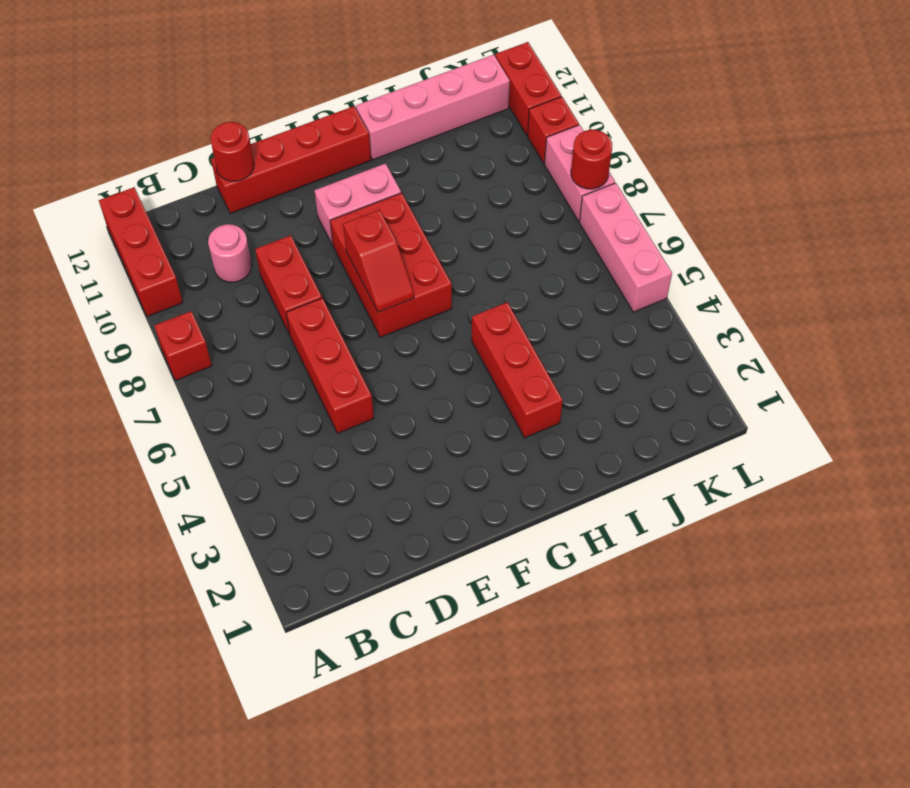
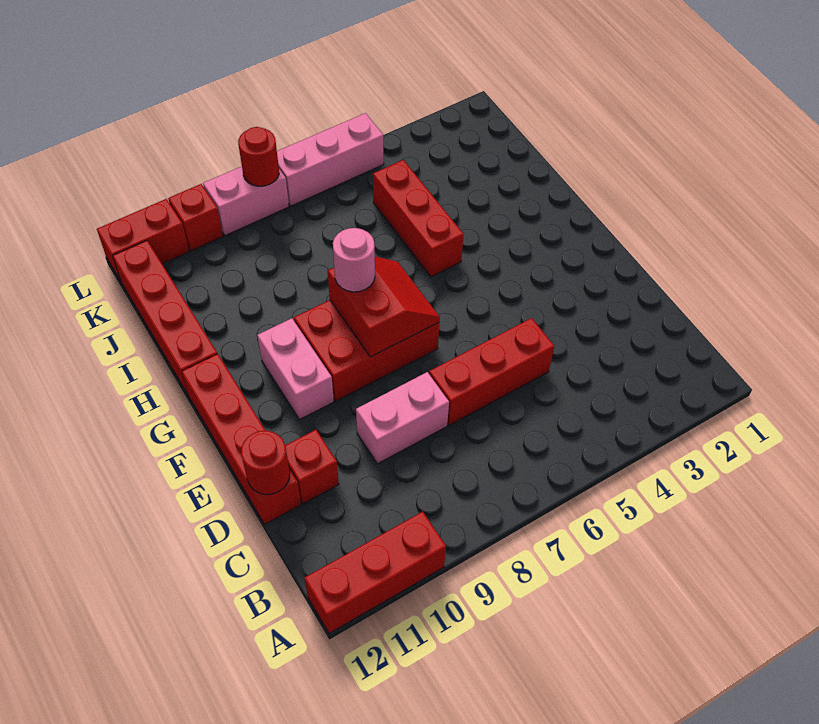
red 1x1 brick [154,311,212,380] -> red 1x1 brick moved to [285,430,339,504]
pink 1x1 round brick [208,224,252,282] -> pink 1x1 round brick moved to [333,228,375,292]
red 1x2 brick [255,235,322,335] -> pink 1x2 brick [356,372,449,464]
red 1x2 slope [343,210,414,313] -> red 2x2 slope [328,256,440,357]
red 1x3 brick [472,302,563,438] -> red 1x3 brick turned to [373,160,464,277]
pink 1x4 brick [356,55,510,160] -> red 1x4 brick [113,241,217,394]

